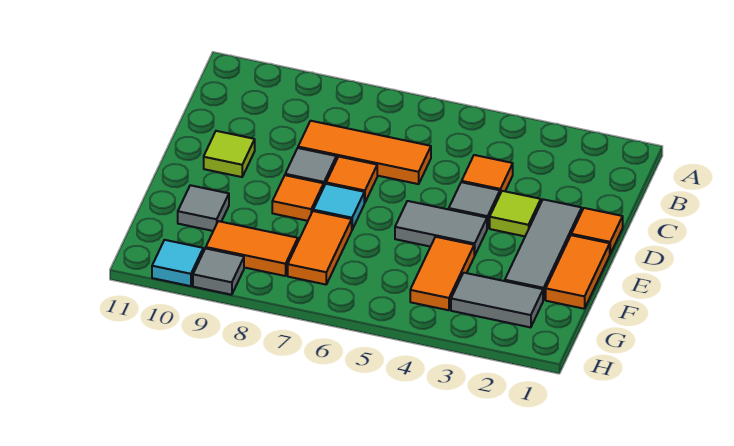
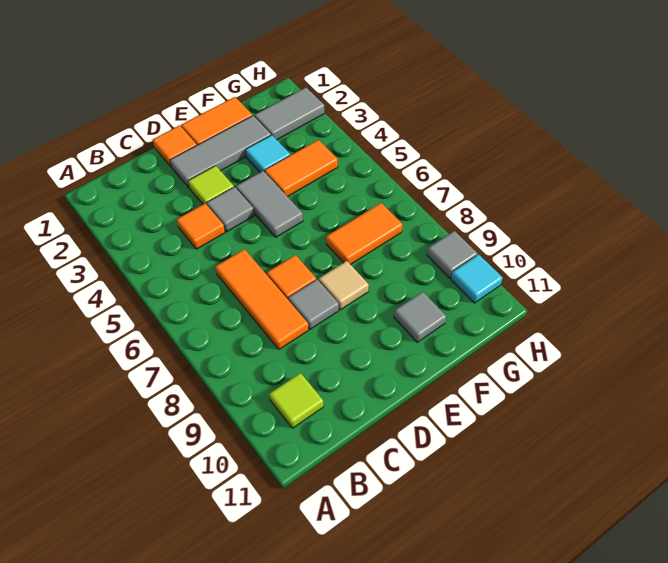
lime 1x1 tile [204,131,255,177] -> lime 1x1 tile moved to [269,373,323,428]
cyan 1x1 tile [313,184,364,229] -> cyan 1x1 tile moved to [246,135,290,172]
orange 1x1 tile [272,175,324,221] -> tan 1x1 tile [319,261,369,310]
grey 1x2 tile [451,273,543,327] -> grey 1x2 tile turned to [254,87,324,140]
orange 1x2 tile [206,221,298,276] -> none

